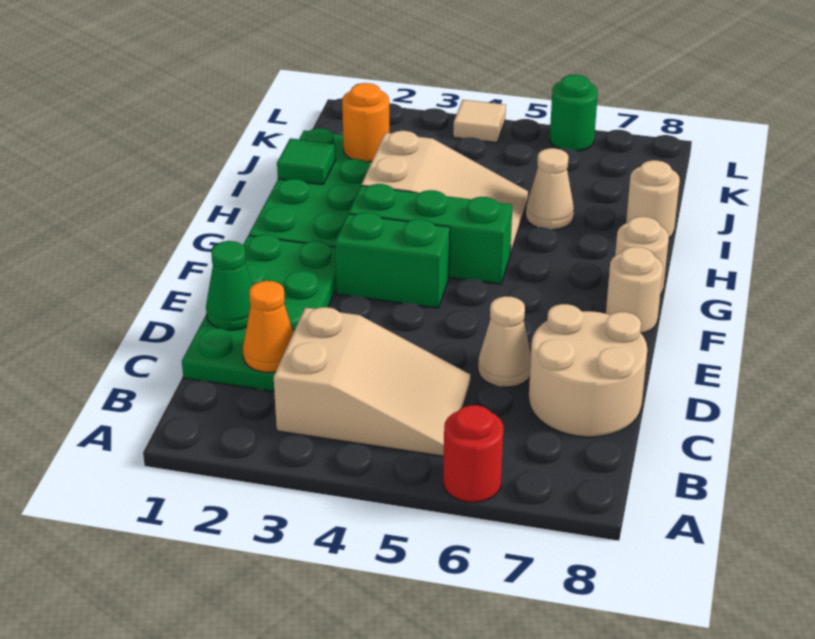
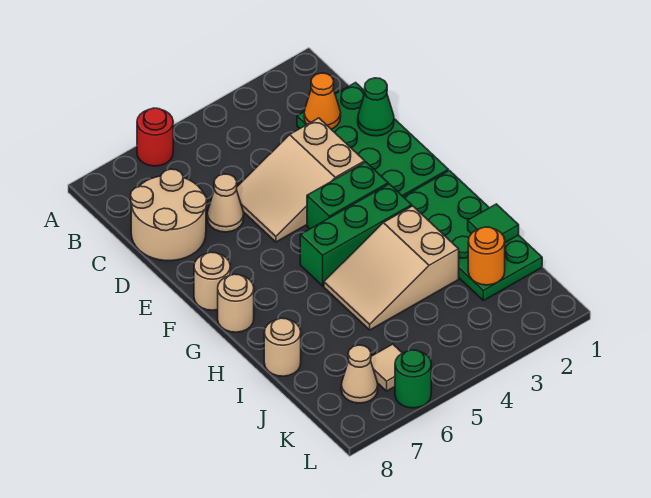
tan 2x3 slope [274,307,470,456] -> tan 2x3 slope moved to [236,118,365,242]
tan 1x1 cone [526,148,574,230] -> tan 1x1 cone moved to [341,345,378,403]
tan 1x1 tile [453,100,506,143] -> tan 1x1 tile moved to [371,344,402,391]

